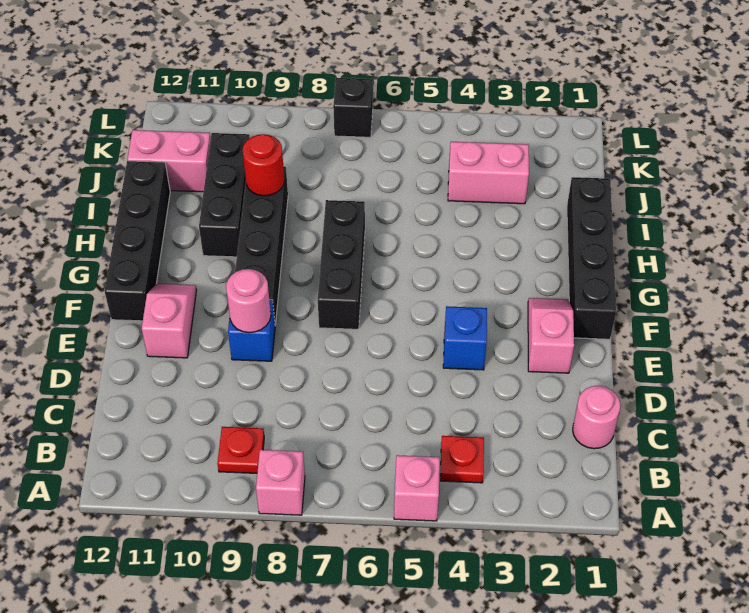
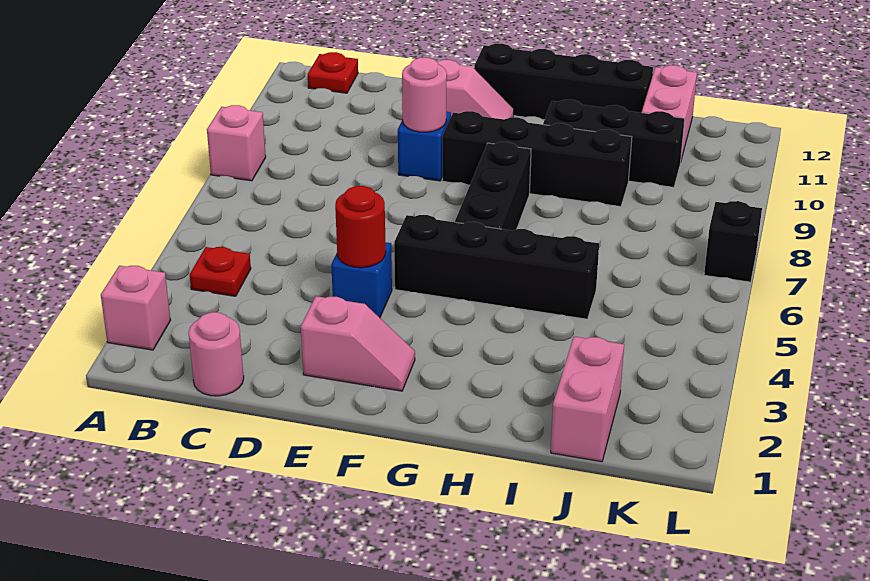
pink 1x1 brick [394,455,440,521] -> pink 1x1 brick moved to [101,266,171,350]
red 1x1 plate [217,427,264,473] -> red 1x1 plate moved to [308,52,358,93]
black 1x4 brick [567,177,616,339] -> black 1x4 brick moved to [394,215,599,319]
black 1x3 brick [318,200,365,329] -> black 1x3 brick turned to [455,142,531,231]
red 1x1 round brick [243,134,284,196] -> red 1x1 round brick moved to [335,186,386,268]
pink 1x2 brick [448,142,529,204] -> pink 1x2 brick moved to [551,337,624,462]

